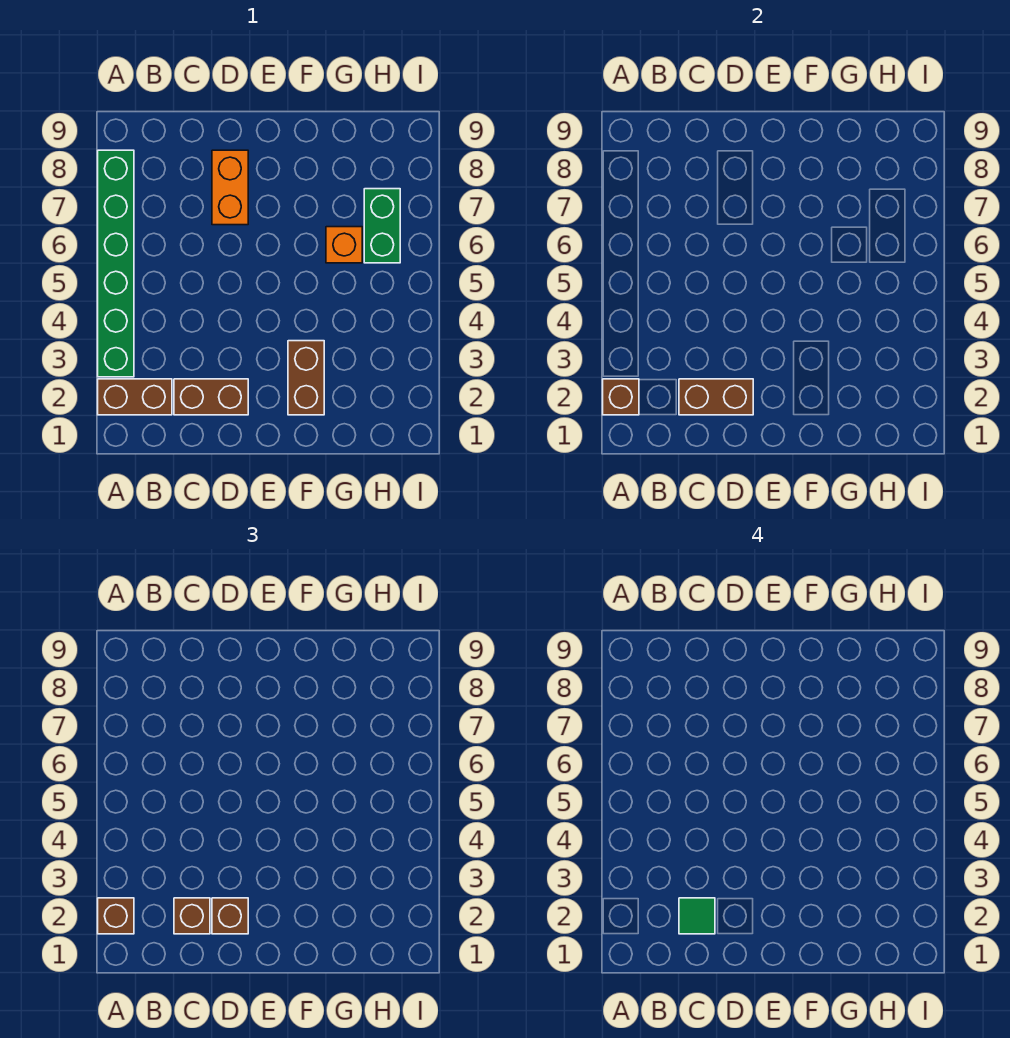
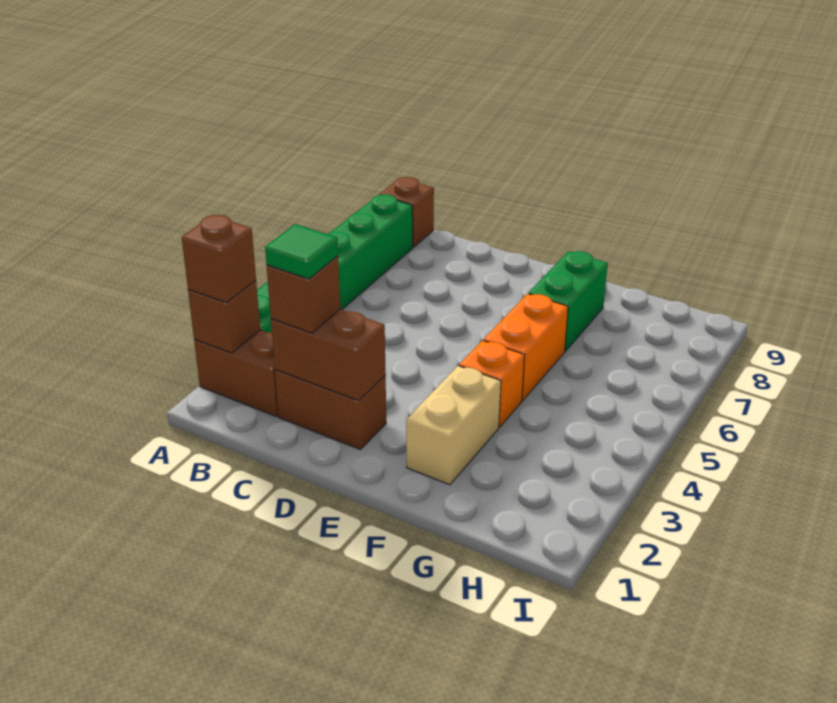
brown 1x1 brick [212,898,248,934] -> brown 1x1 brick moved to [379,177,434,247]
orange 1x2 brick [212,150,248,225] -> orange 1x2 brick moved to [483,294,568,400]
brown 1x2 brick [288,341,324,415] -> tan 1x2 brick [406,366,501,485]
orange 1x1 brick [326,227,362,263] -> orange 1x1 brick moved to [459,340,525,427]
green 1x2 brick [364,189,400,263] -> green 1x2 brick moved to [529,251,608,351]

